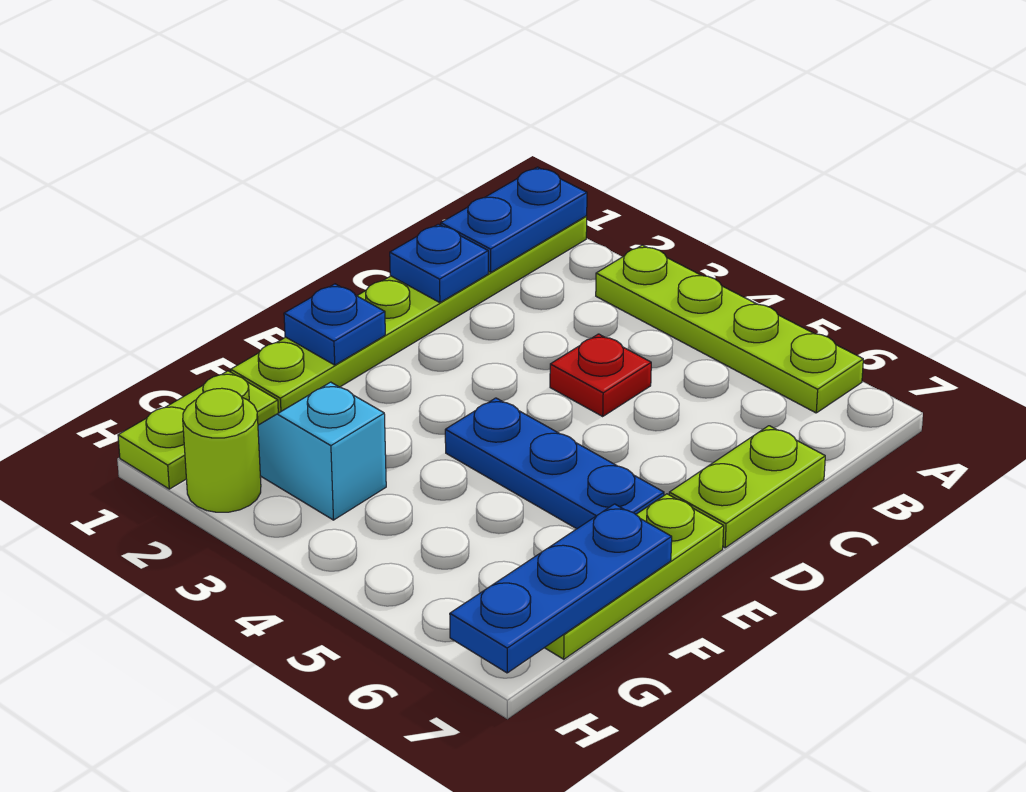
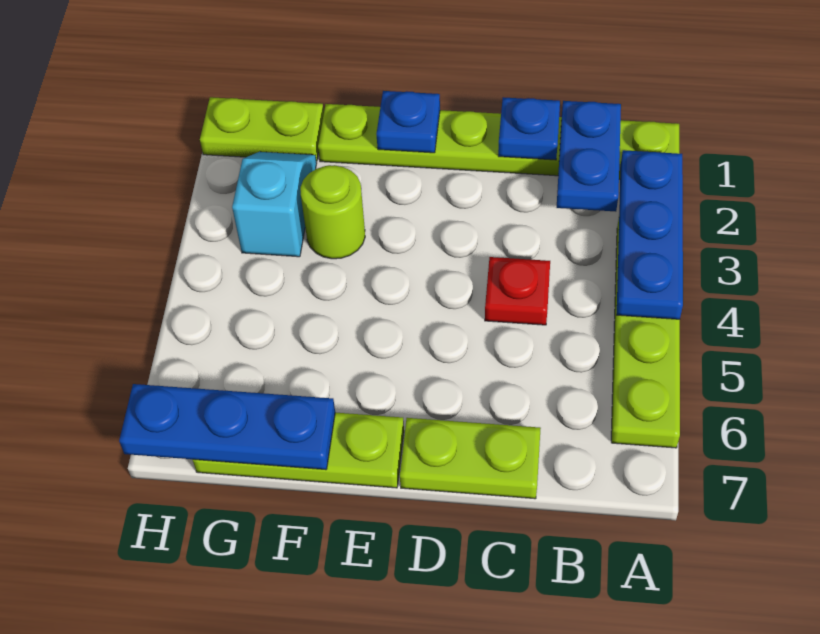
blue 1x2 plate [441,167,587,272] -> blue 1x2 plate turned to [557,101,621,212]
blue 1x3 plate [445,398,664,529] -> blue 1x3 plate moved to [617,150,683,319]
lime 1x1 round brick [183,388,261,512] -> lime 1x1 round brick moved to [300,165,365,259]

